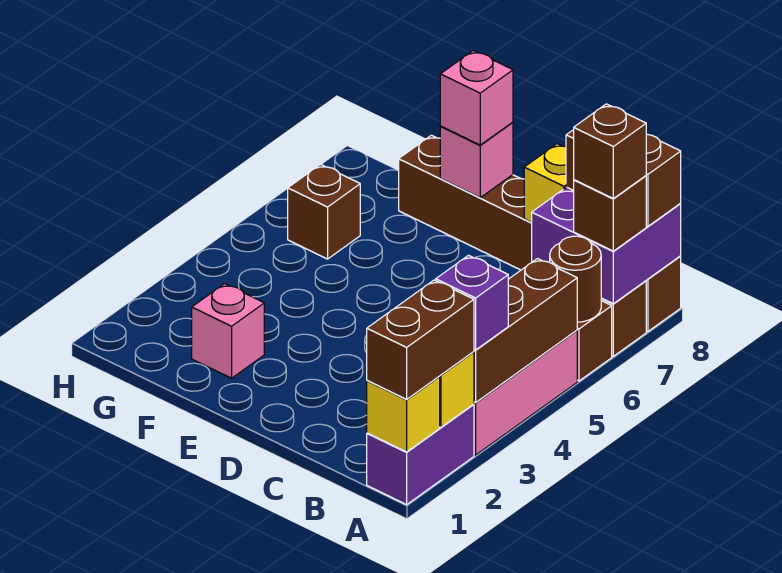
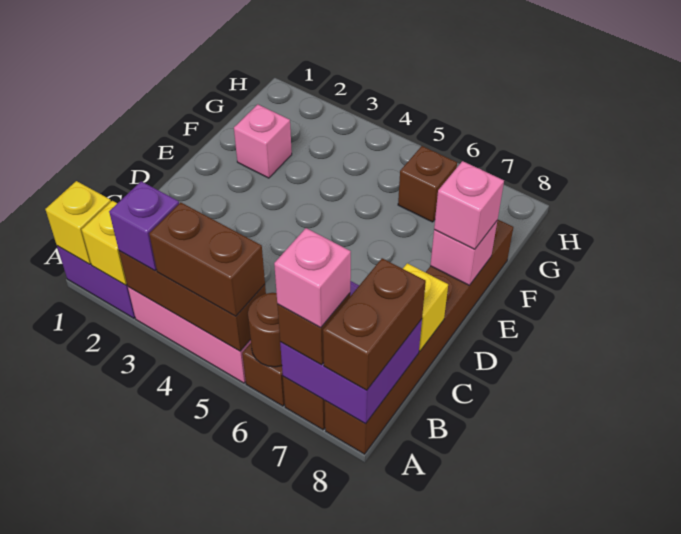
brown 1x2 brick [367,280,474,399] -> brown 1x2 brick moved to [149,202,265,316]
brown 1x1 brick [574,104,646,198] -> pink 1x1 brick [274,228,351,327]

